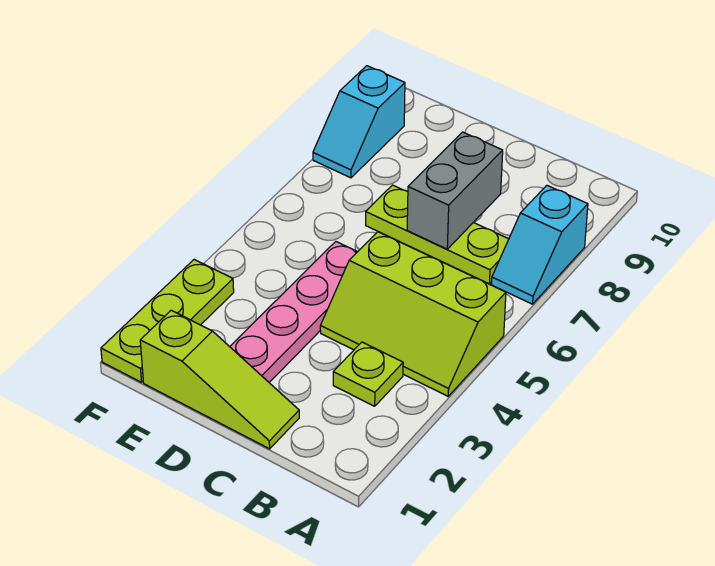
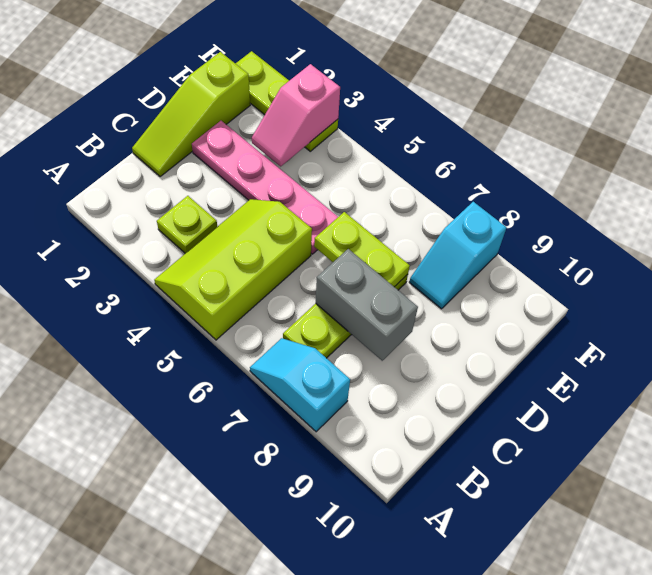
none -> lime 1x2 plate [314,212,410,287]
none -> pink 1x2 slope [252,64,340,166]
cyan 1x2 slope [313,66,405,178] -> cyan 1x2 slope turned to [409,202,507,309]

